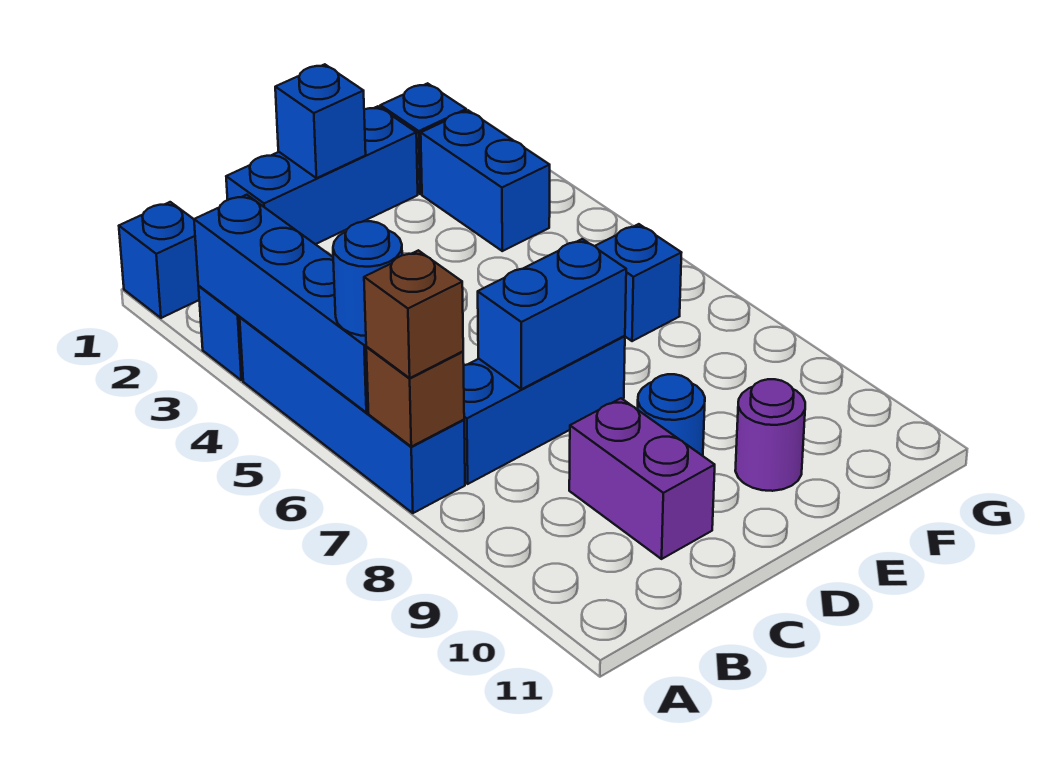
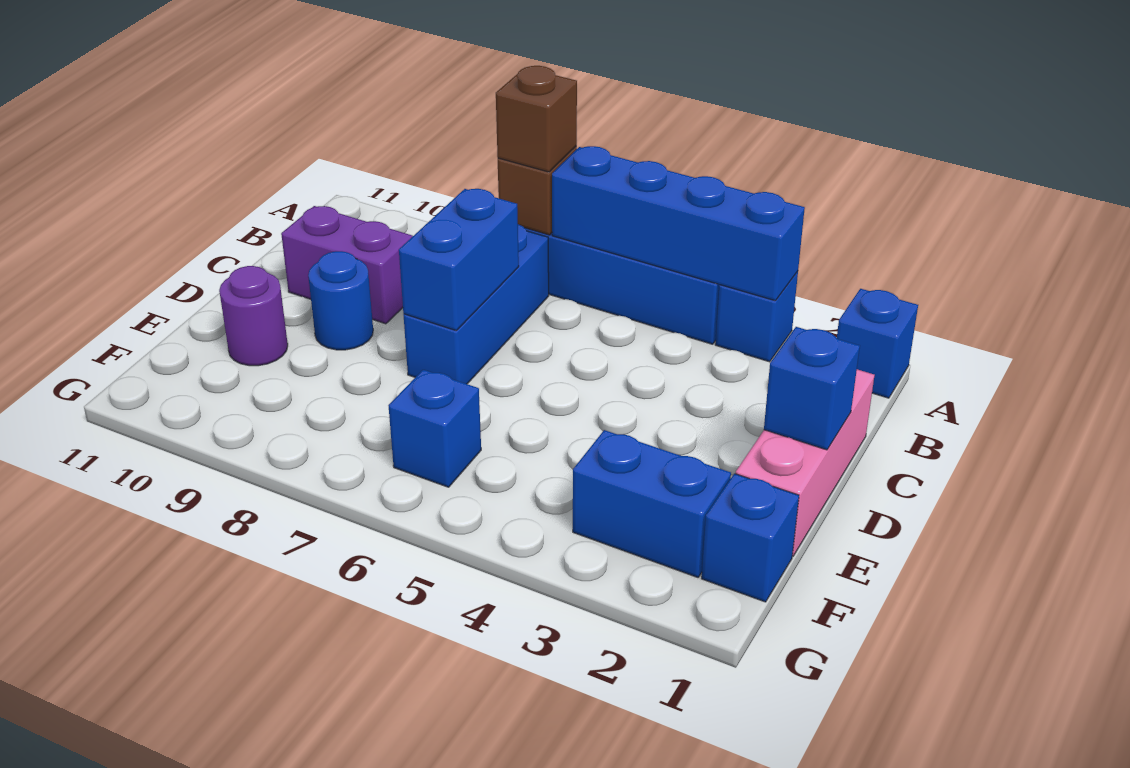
blue 1x1 round brick [333,221,402,336] -> none
blue 1x3 brick [226,106,418,244] -> pink 1x3 brick [736,369,875,556]

